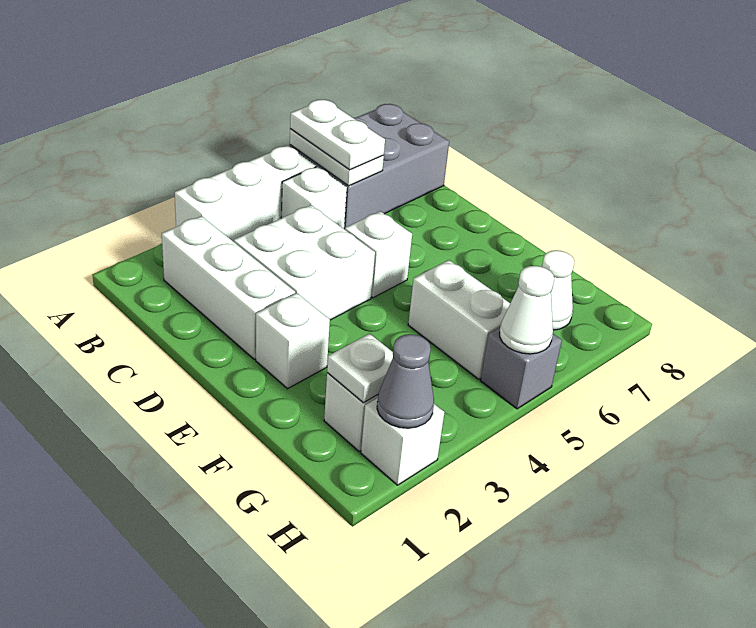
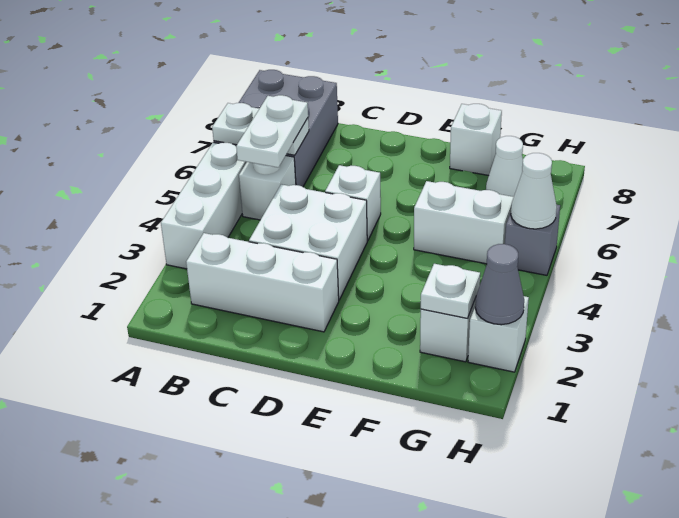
white 1x2 plate [290,100,385,170] -> white 1x2 plate turned to [236,95,308,168]
white 1x1 brick [256,293,330,389] -> white 1x1 brick moved to [450,104,502,176]

